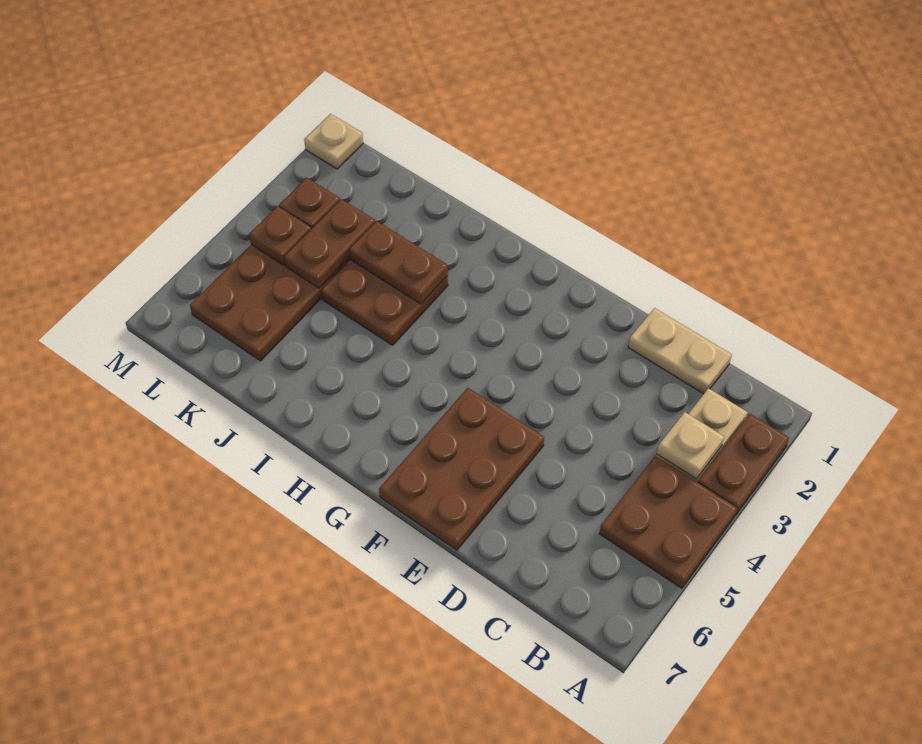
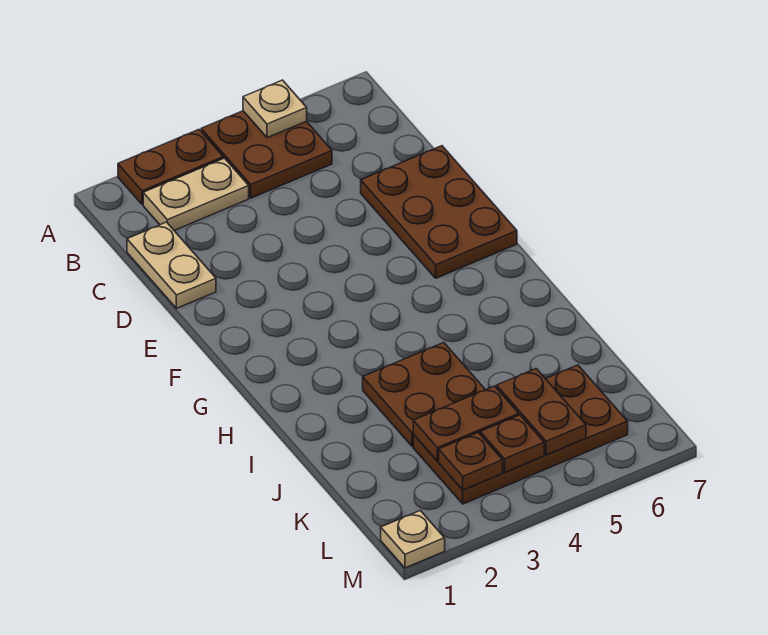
tan 1x1 plate [657,412,724,479] -> tan 1x1 plate moved to [243,80,307,138]
brown 2x3 plate [379,388,544,550] -> brown 2x3 plate turned to [361,146,517,278]
brown 1x2 plate [349,221,448,304] -> brown 1x2 plate moved to [497,369,586,455]

